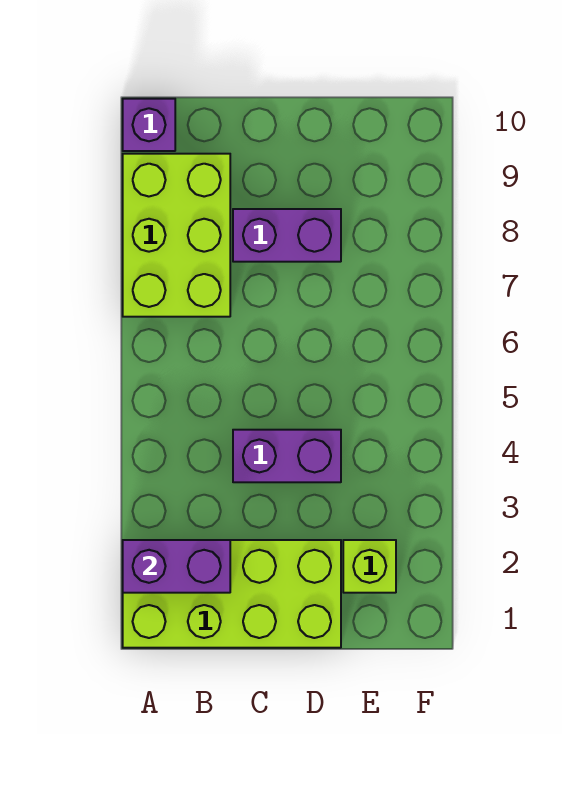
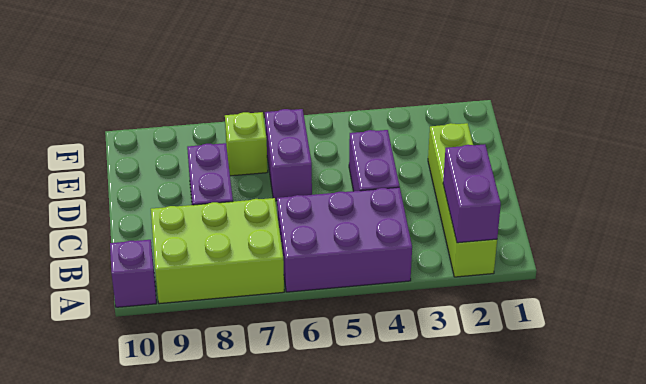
lime 2x4 brick [123,540,341,648] -> lime 1x4 brick [428,123,497,277]
none -> purple 2x3 brick [277,187,412,292]
none -> purple 1x2 brick [265,109,312,201]
lime 1x1 brick [343,540,396,593] -> lime 1x1 brick moved to [225,112,268,176]

